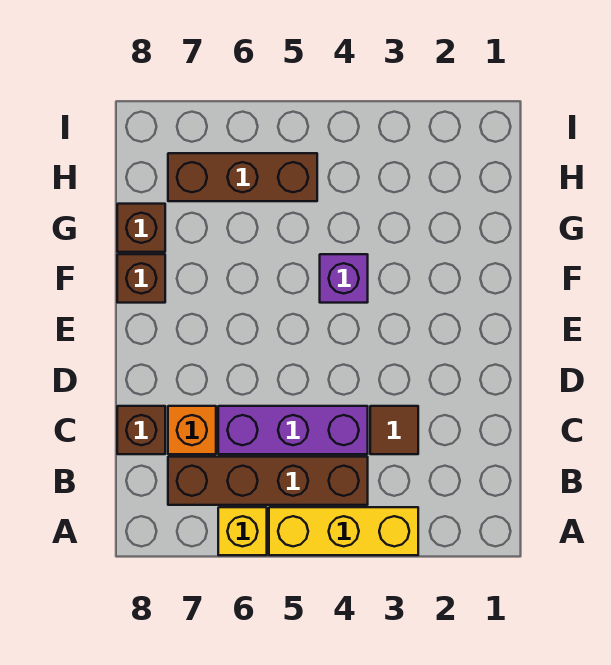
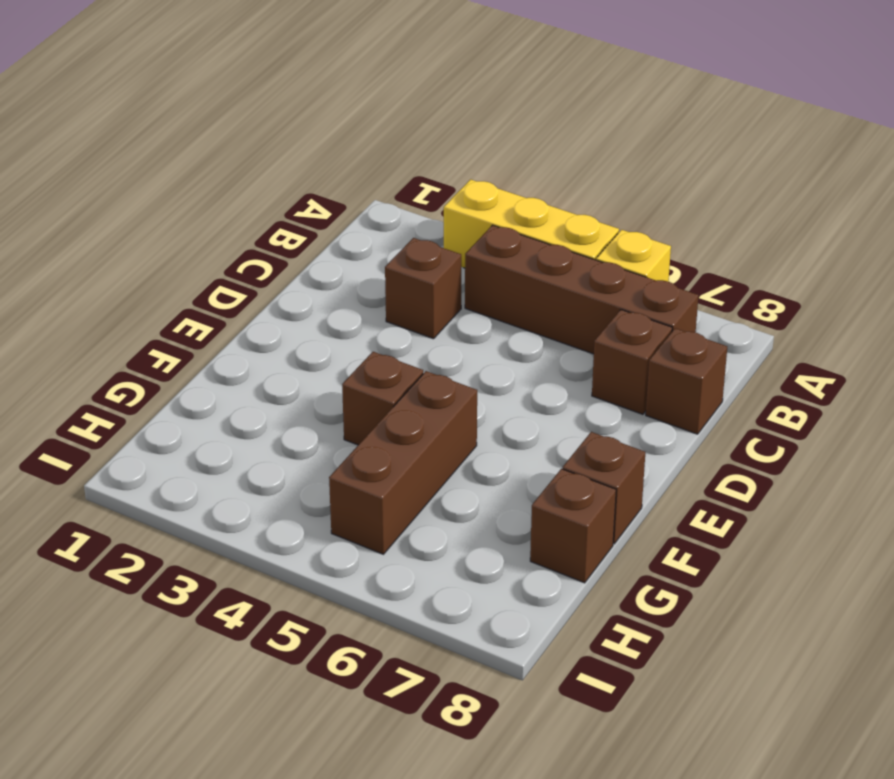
brown 1x1 tile [370,406,418,454] -> brown 1x1 brick [385,238,461,339]
purple 1x3 brick [218,406,368,454] -> none
orange 1x1 brick [168,406,216,454] -> brown 1x1 brick [592,310,672,414]
purple 1x1 brick [320,254,368,303] -> brown 1x1 brick [342,352,423,445]
brown 1x3 brick [168,153,317,201] -> brown 1x3 brick turned to [329,371,477,554]

